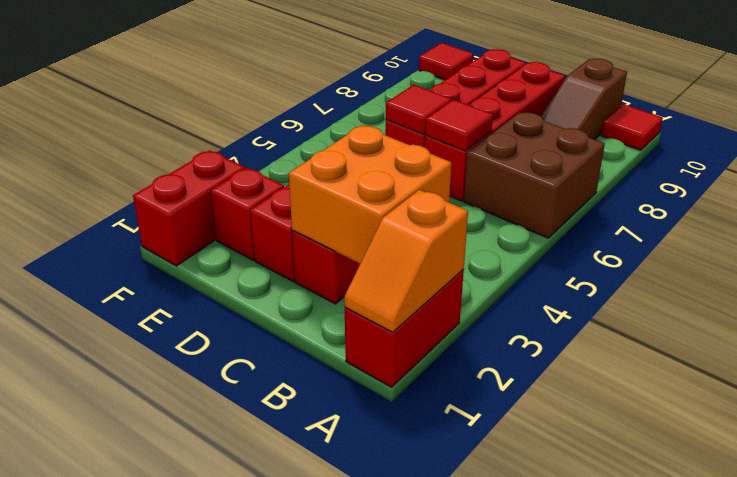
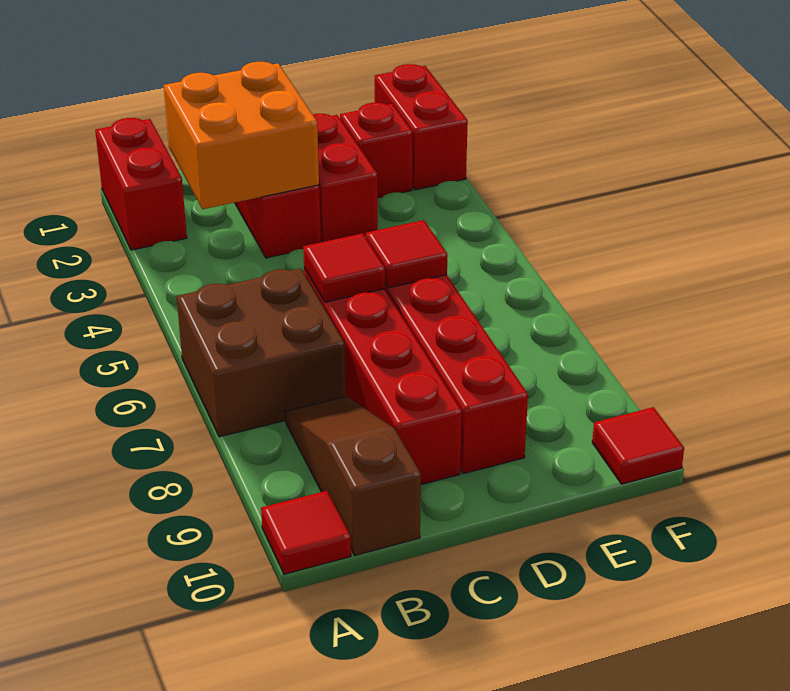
orange 1x2 slope [344,190,468,332] -> none

